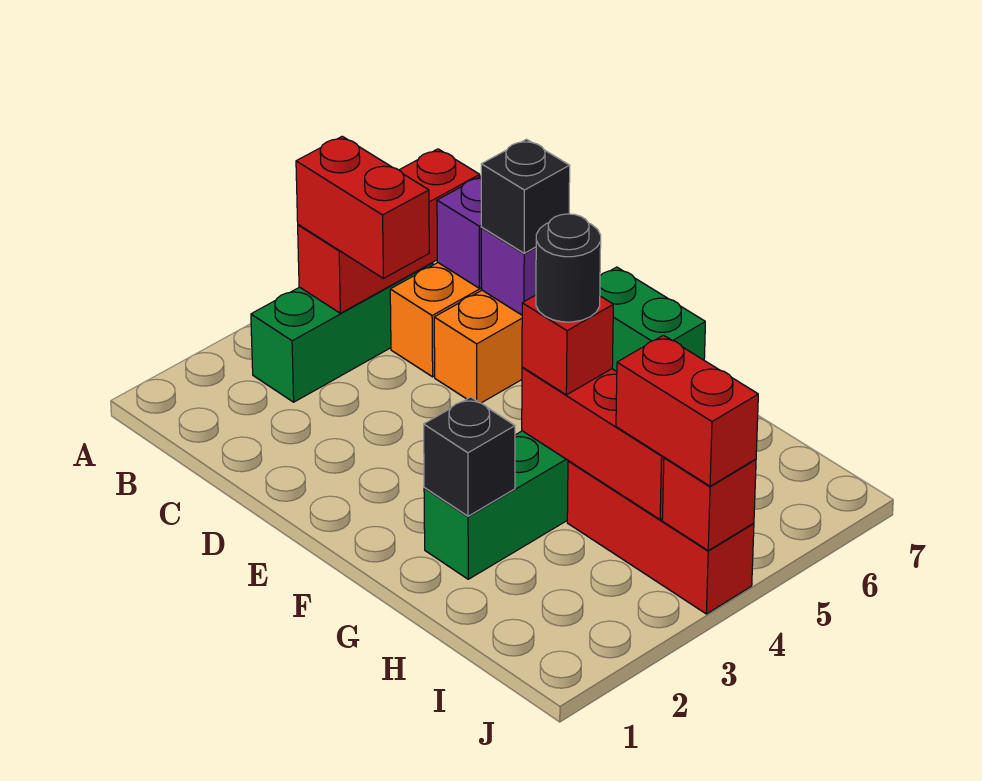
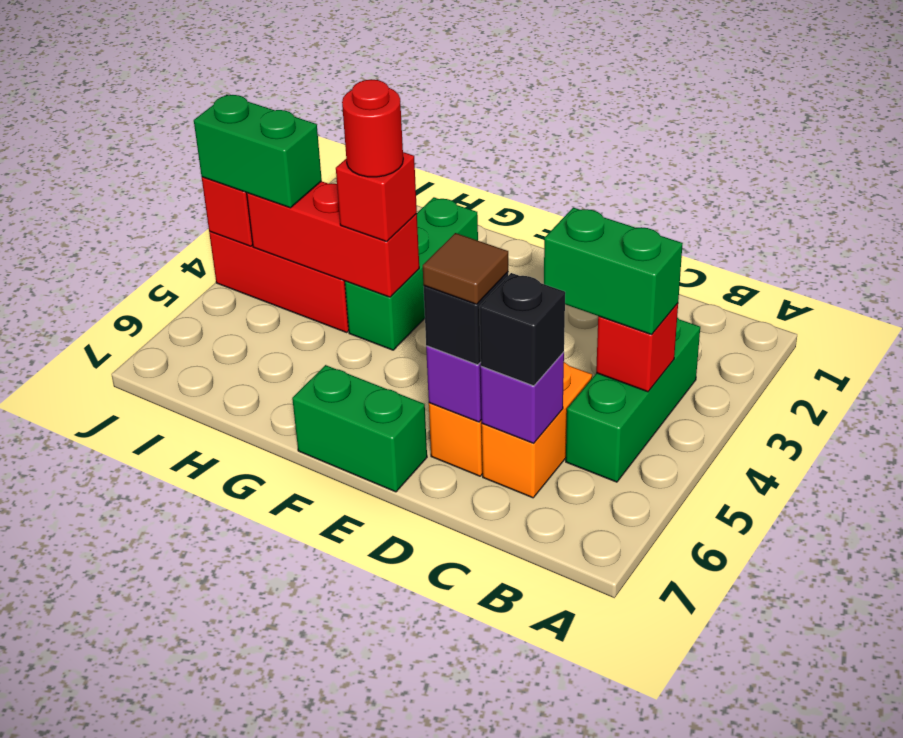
red 1x3 brick [298,149,480,313] -> red 1x1 brick [596,303,678,392]
red 1x2 brick [296,136,429,278] -> green 1x2 brick [544,207,683,335]
none -> brown 1x1 tile [423,233,508,304]
black 1x1 brick [424,397,515,516] -> black 1x1 brick moved to [479,273,565,386]
black 1x1 round brick [536,214,601,322] -> red 1x1 round brick [342,80,403,177]
red 1x2 brick [616,335,758,486] -> green 1x2 brick [194,95,322,208]

